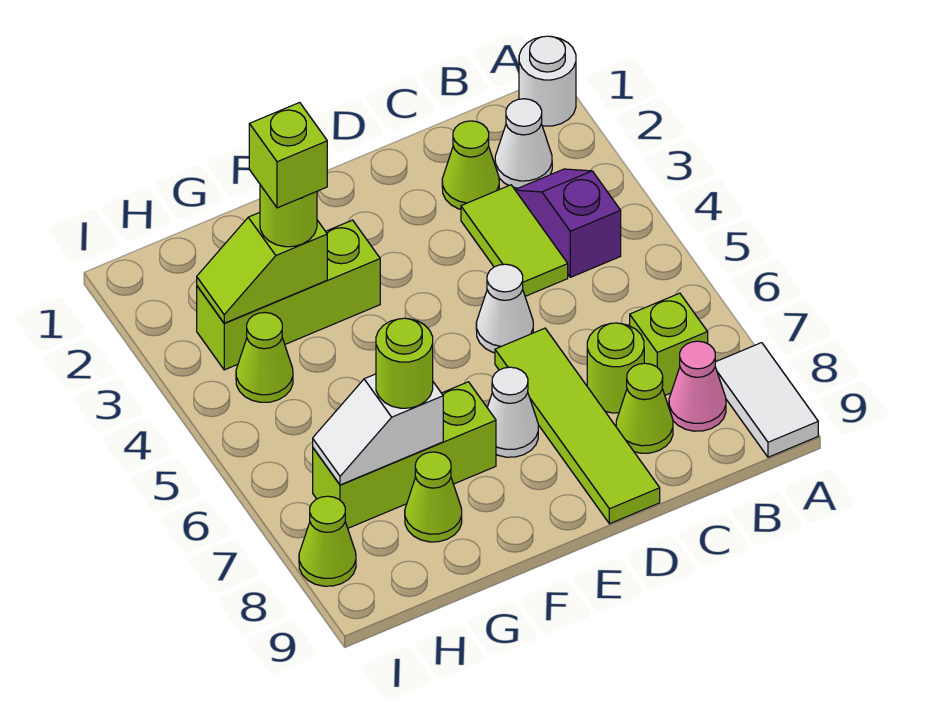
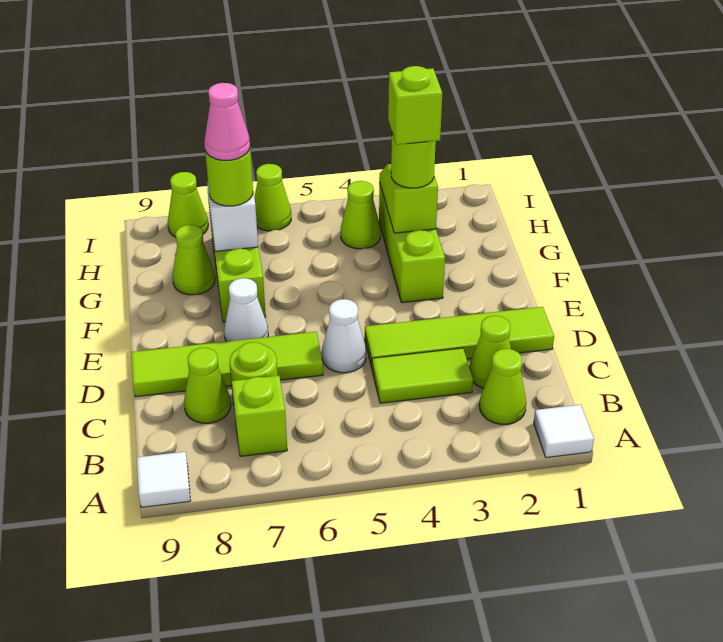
white 1x1 round brick [519,36,576,126] -> white 1x1 tile [534,405,594,458]
white 1x2 tile [715,343,818,457] -> white 1x1 tile [137,452,191,507]
white 1x1 cone [495,99,552,188] -> lime 1x1 cone [479,349,526,424]
purple 1x2 slope [515,169,621,277] -> none
pink 1x1 cone [669,341,726,431] -> pink 1x1 cone moved to [204,83,250,160]
none -> lime 1x4 tile [365,307,554,368]
none -> lime 1x1 cone [254,164,291,231]

